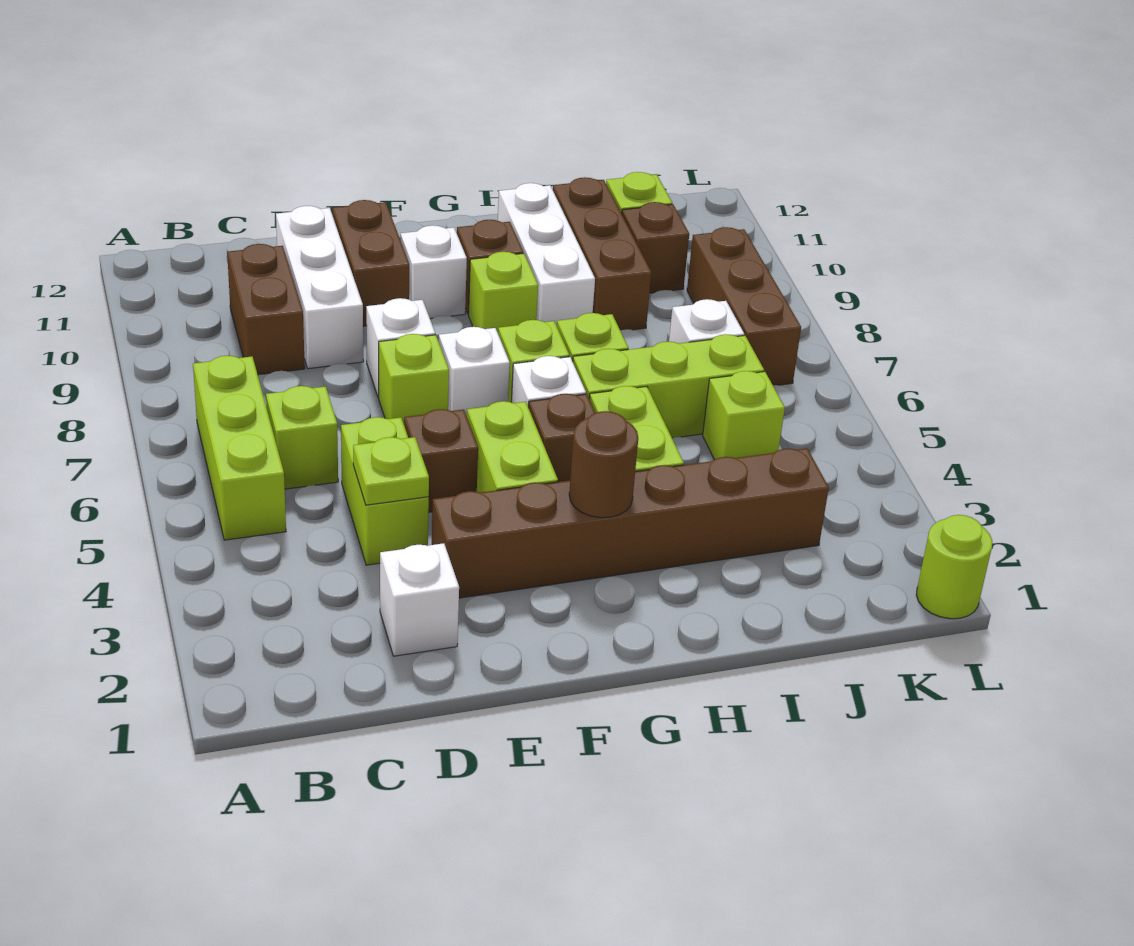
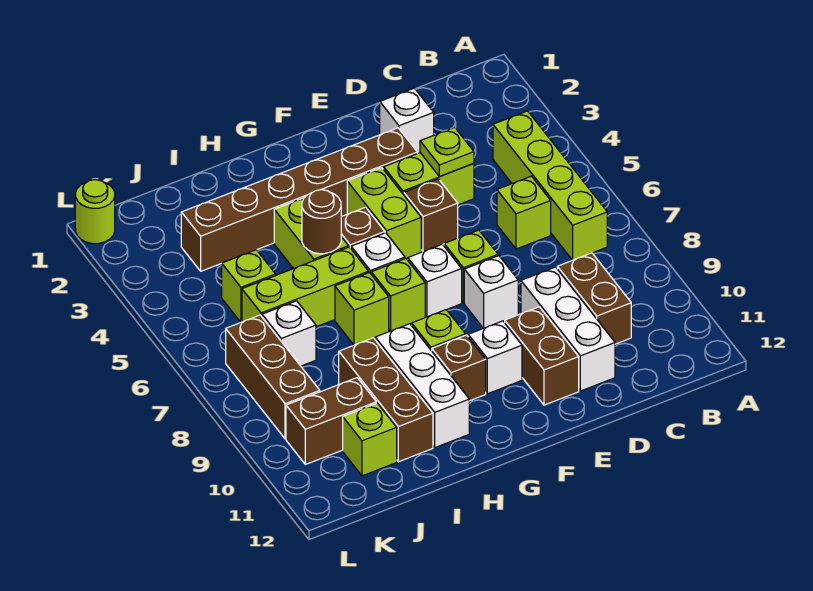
lime 1x3 brick [193,356,286,540] -> lime 1x4 brick [493,111,607,260]
lime 1x2 brick [341,417,429,565] -> lime 1x2 brick turned to [384,153,474,205]
brown 1x1 round brick [569,411,638,518] -> brown 1x1 round brick moved to [302,190,341,254]
brown 1x1 brick [622,202,689,293] -> brown 1x2 brick [286,378,376,464]

